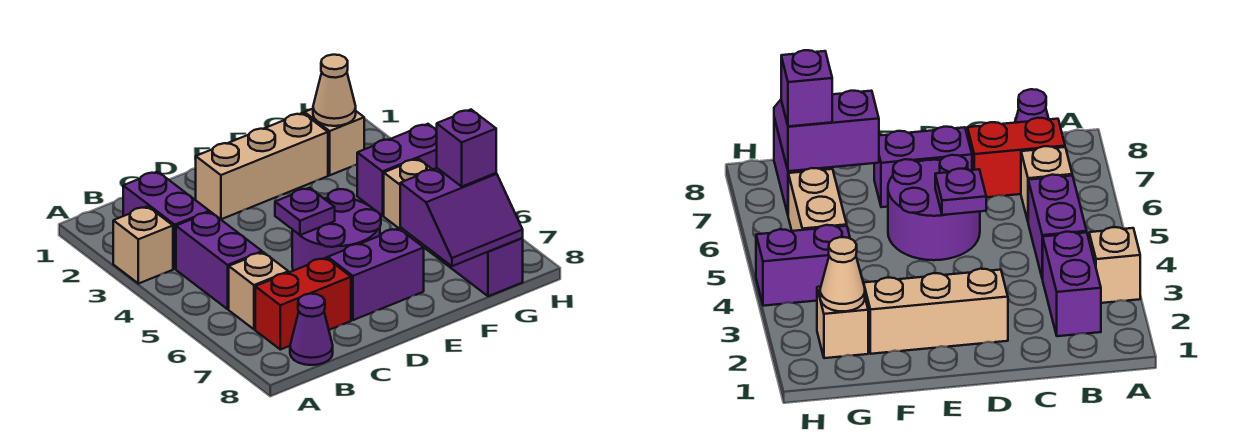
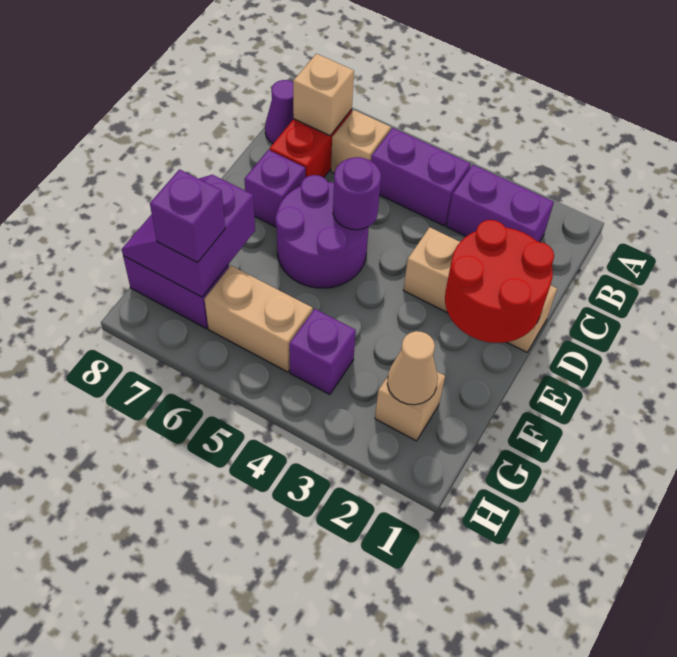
tan 1x1 brick [113,206,173,284] -> tan 1x1 brick moved to [293,54,354,136]
none -> red 2x2 round brick [445,220,554,343]
tan 1x3 brick [196,113,328,219] -> tan 1x3 brick turned to [403,227,557,352]
purple 1x1 plate [275,188,335,235] -> purple 1x1 round brick [333,157,381,230]
purple 1x2 brick [328,228,424,320] -> purple 1x1 brick [244,150,305,227]
purple 1x2 brick [357,124,437,216] -> purple 1x1 brick [289,309,356,395]

